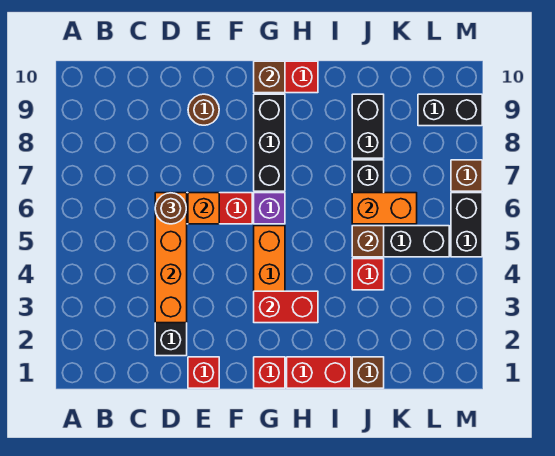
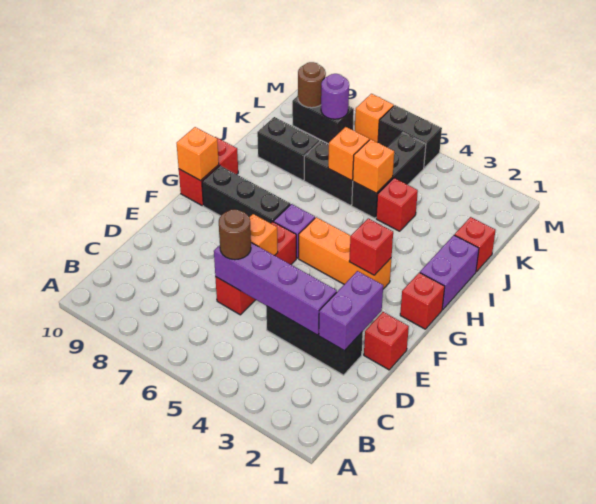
none -> purple 1x2 brick [319,271,383,351]
orange 1x4 brick [155,193,187,323] -> purple 1x4 brick [214,243,337,335]
brown 1x1 round brick [188,94,219,125] -> brown 1x1 round brick moved to [298,62,326,108]
red 1x2 brick [254,291,318,323] -> red 1x1 brick [349,218,393,275]
brown 1x1 brick [254,61,285,93] -> orange 1x1 brick [177,127,219,181]
red 1x2 brick [287,357,351,388] -> purple 1x2 brick [420,235,479,310]
brown 1x1 brick [352,357,384,388] -> red 1x1 brick [455,217,496,272]
brown 1x1 brick [352,226,384,257] -> orange 1x1 brick [353,139,394,193]
orange 1x2 brick [352,193,417,224] -> orange 1x1 brick [328,127,369,180]
none -> purple 1x1 round brick [321,74,349,119]
black 1x2 brick [418,94,482,126] -> black 1x2 brick turned to [292,96,354,144]
brown 1x1 brick [451,160,482,191] -> orange 1x1 brick [355,94,394,143]

